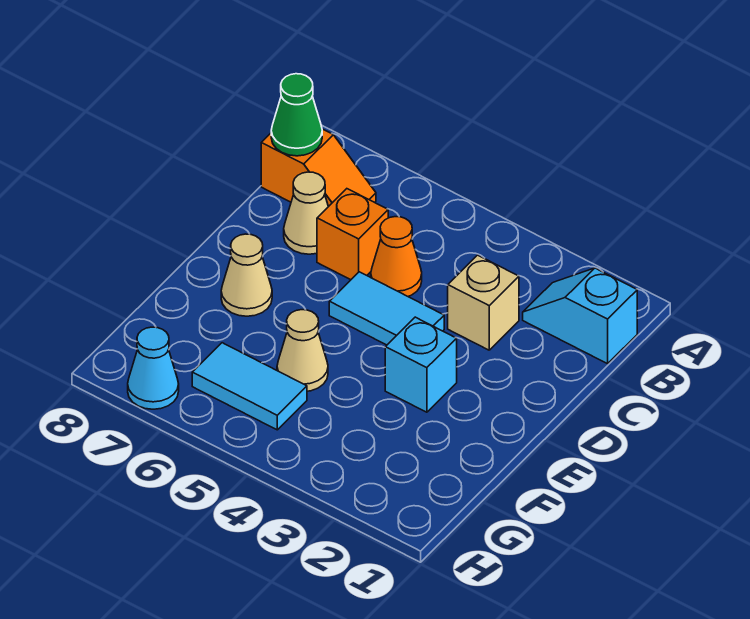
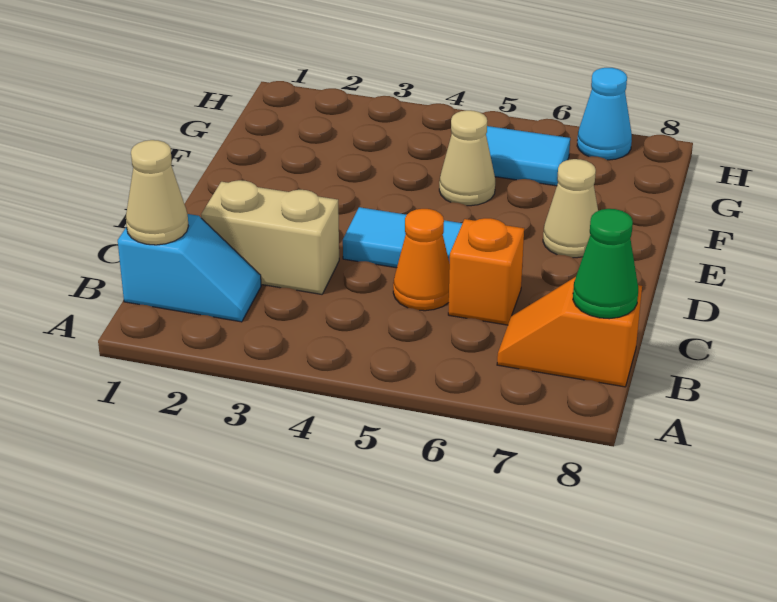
tan 1x1 brick [448,255,519,350] -> tan 1x2 brick [201,180,339,294]
tan 1x1 cone [284,172,328,254] -> tan 1x1 cone moved to [126,140,188,245]
cyan 1x1 brick [385,317,457,412] -> none

